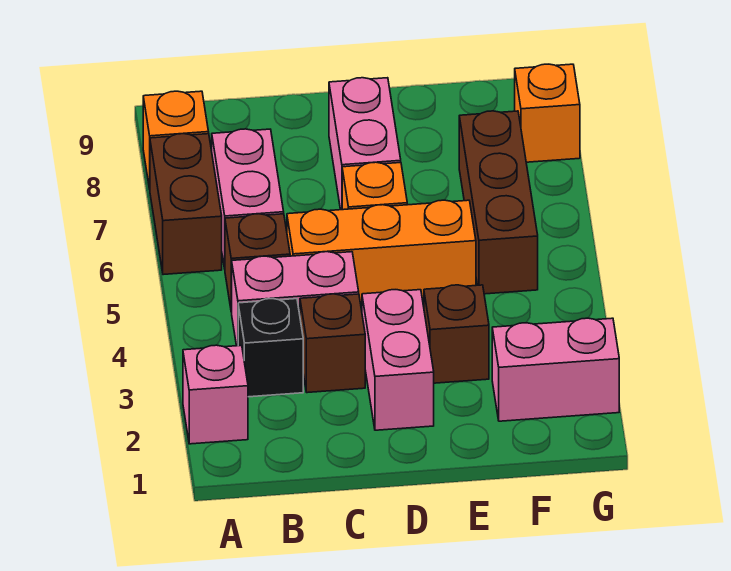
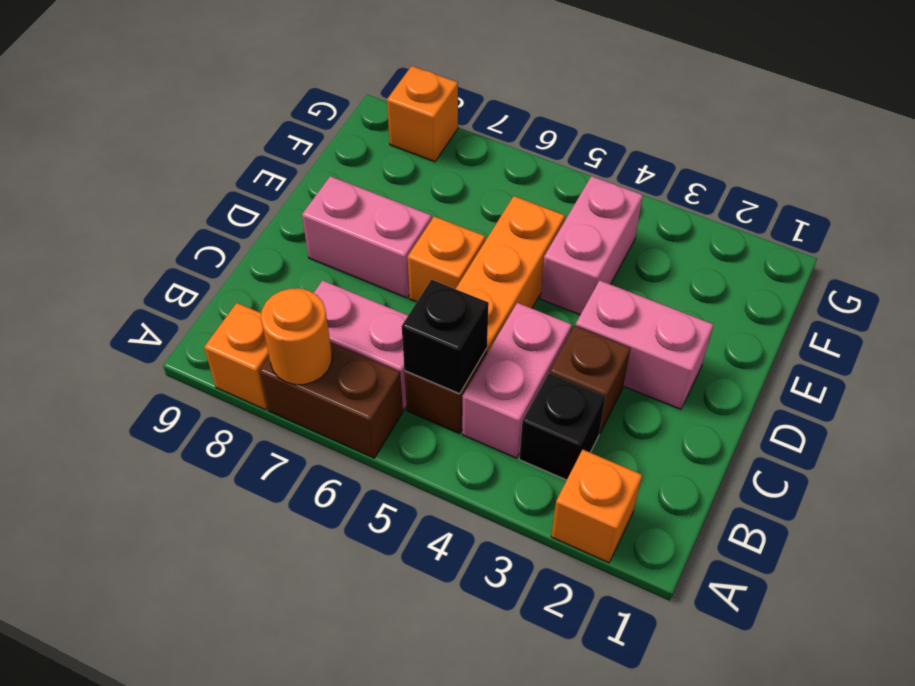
pink 1x1 brick [183,345,248,444] -> orange 1x1 brick [551,450,642,563]
none -> orange 1x1 round brick [261,288,332,385]
none -> black 1x1 brick [402,280,489,394]
brown 1x1 brick [424,285,489,383] -> none
pink 1x2 brick [492,318,619,421] -> pink 1x2 brick moved to [540,176,643,315]
brown 1x3 brick [459,111,538,294] -> none

